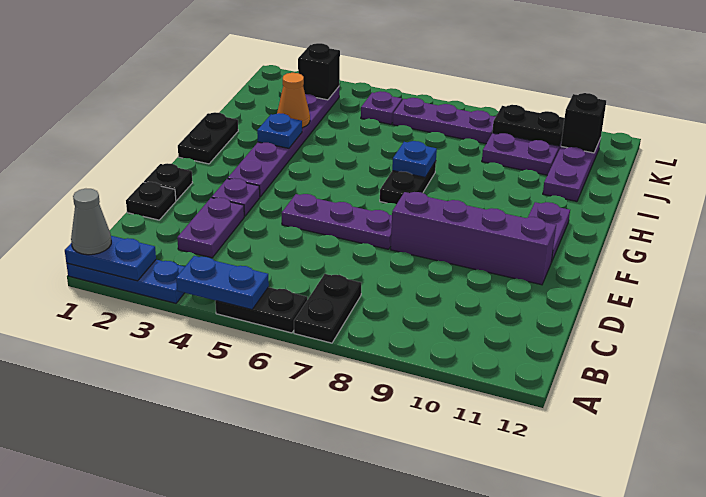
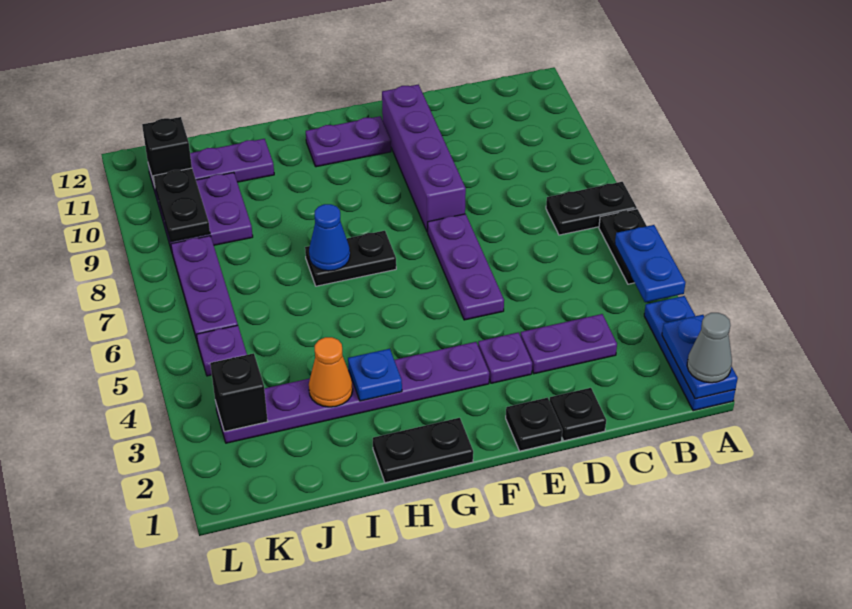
blue 1x1 plate [392,141,437,177] -> blue 1x1 cone [309,204,350,271]

